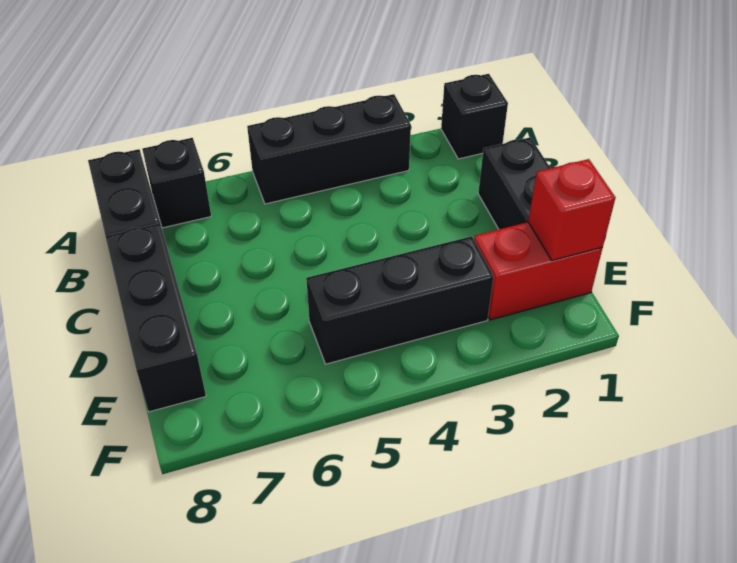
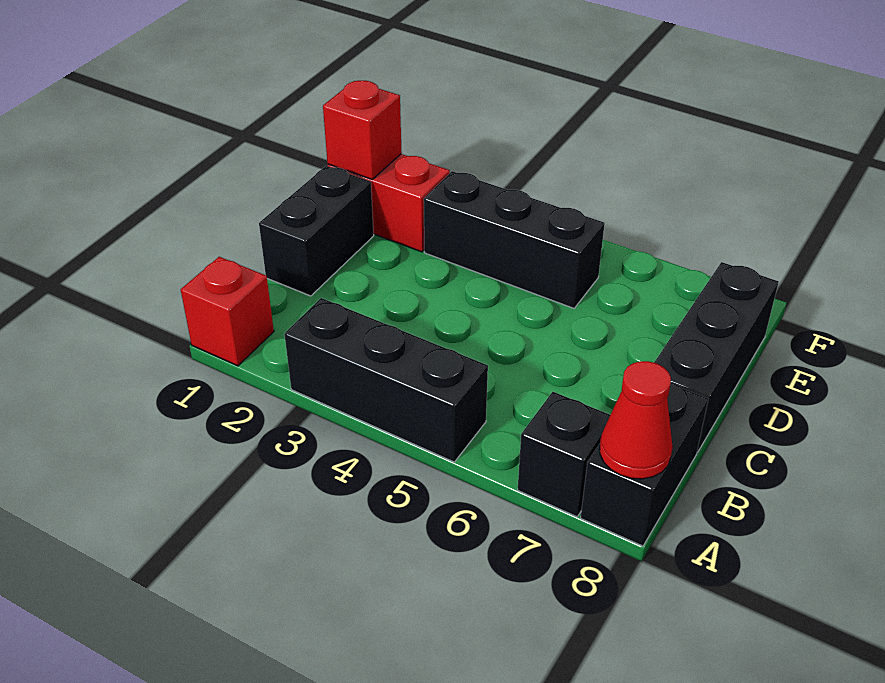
black 1x1 brick [441,74,508,159] -> red 1x1 brick [181,257,274,366]
none -> red 1x1 cone [600,361,673,479]

